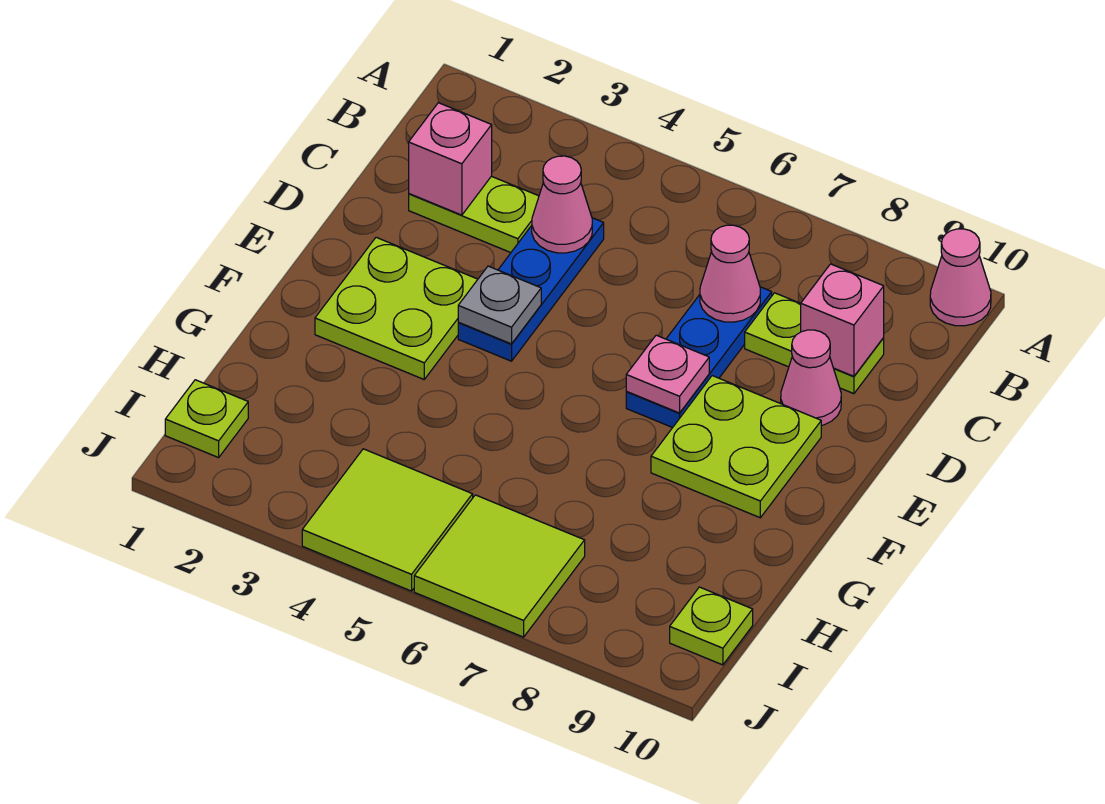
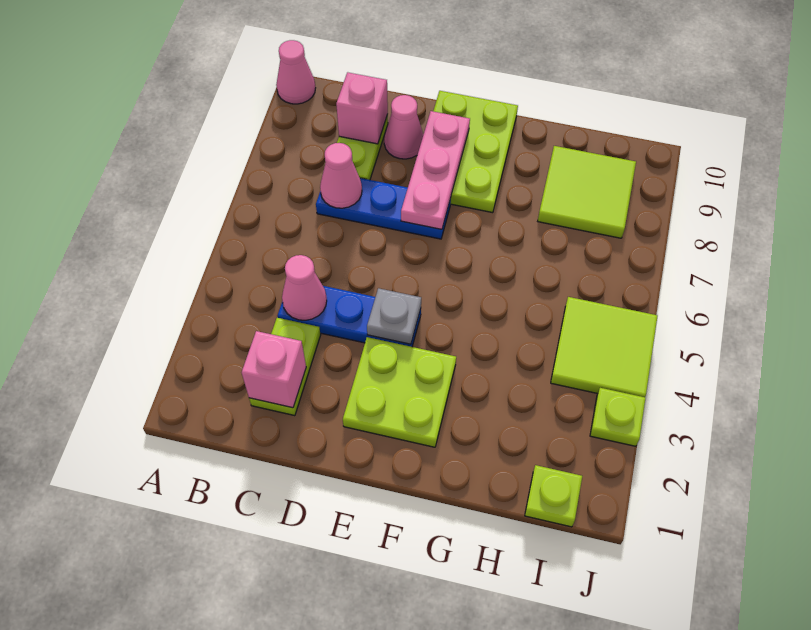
pink 1x1 plate [626,335,709,413] -> pink 1x3 plate [401,111,470,229]
lime 2x2 plate [651,376,821,518] -> lime 2x3 plate [433,91,518,213]
lime 2x2 tile [414,495,585,637] -> lime 2x2 tile moved to [538,146,636,238]
lime 1x1 plate [670,587,753,665] -> lime 1x1 plate moved to [590,388,646,446]

